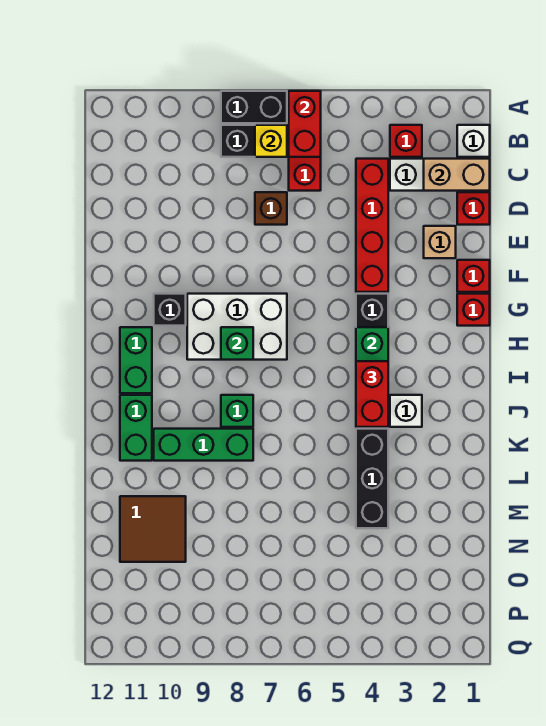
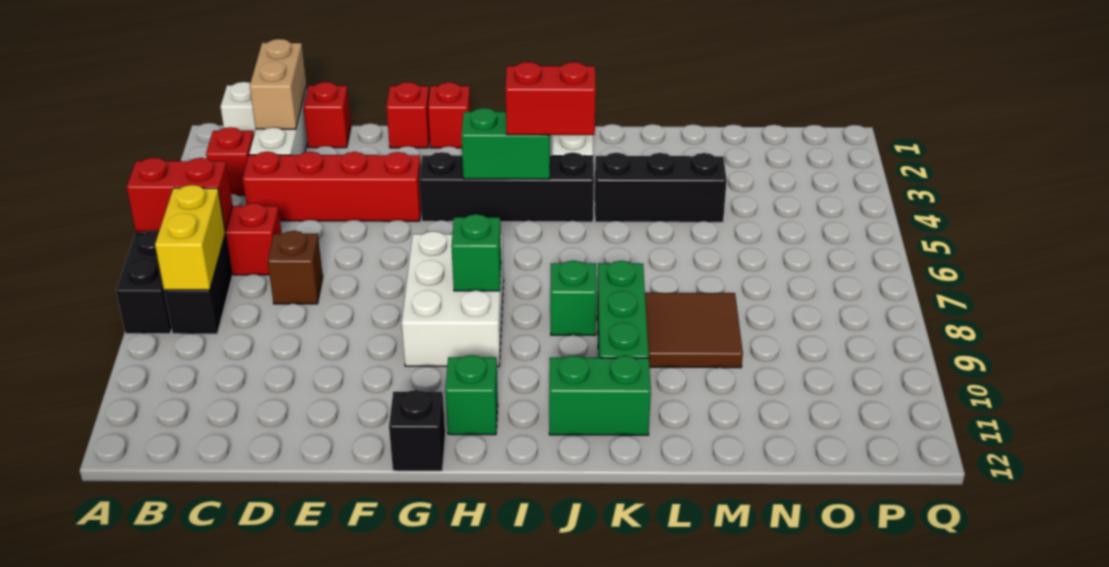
yellow 1x1 brick [255,125,287,157] -> yellow 1x2 brick [155,185,225,290]
tan 1x1 brick [424,226,456,258] -> none
black 1x1 brick [154,294,186,326] -> black 1x1 brick moved to [389,390,445,471]
green 1x2 brick [120,327,152,393] -> green 1x1 brick [445,355,498,435]
brown 2x2 tile [120,496,186,562] -> brown 2x2 tile moved to [645,293,743,368]

